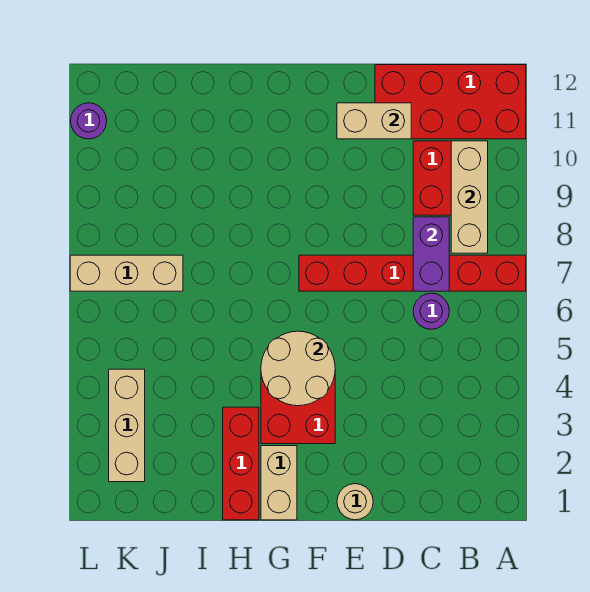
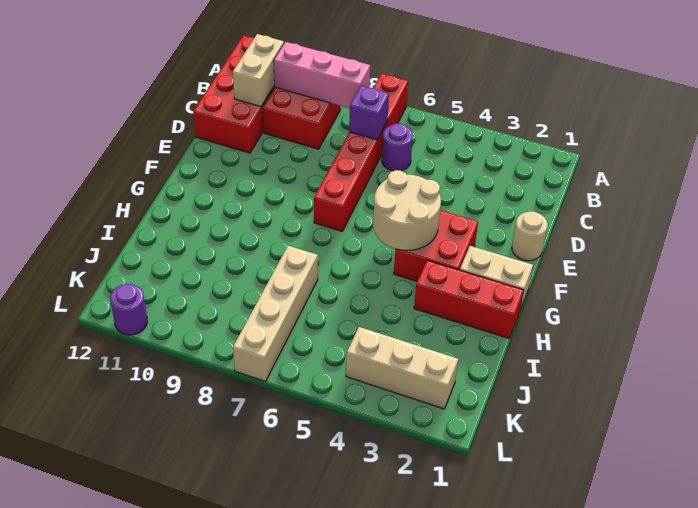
tan 1x3 brick [451,141,488,253] -> pink 1x3 brick [274,42,370,108]
purple 1x2 brick [413,217,449,291] -> purple 1x1 brick [349,86,389,140]
tan 1x2 brick [337,103,411,139] -> tan 1x2 brick moved to [232,34,284,107]
tan 1x3 brick [70,255,183,291] -> tan 1x4 brick [233,246,318,381]

